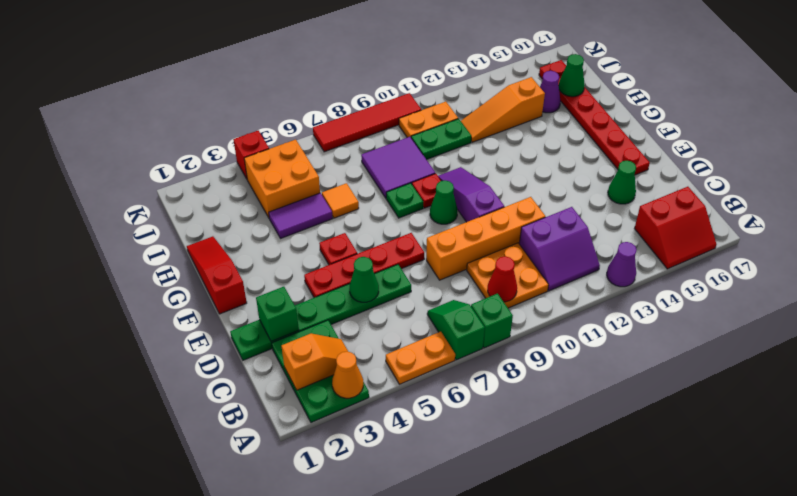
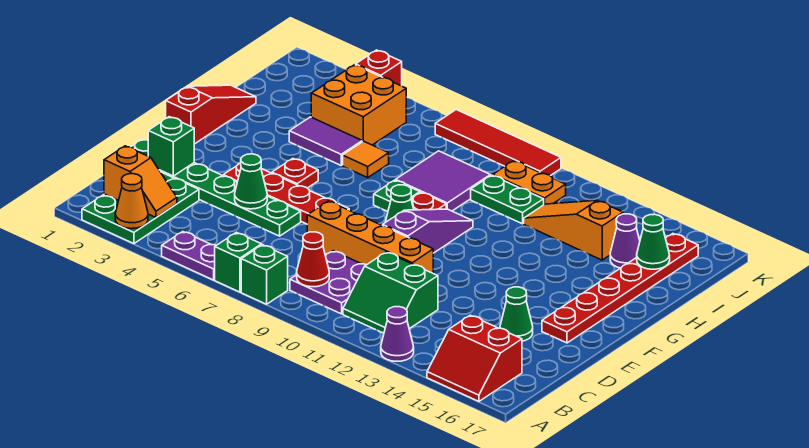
orange 1x2 plate [386,332,455,384] -> purple 1x2 plate [162,232,216,280]
orange 2x2 plate [467,243,549,308] -> purple 2x2 plate [290,251,366,314]
purple 2x2 slope [519,207,600,291] -> green 2x2 slope [343,252,438,333]

